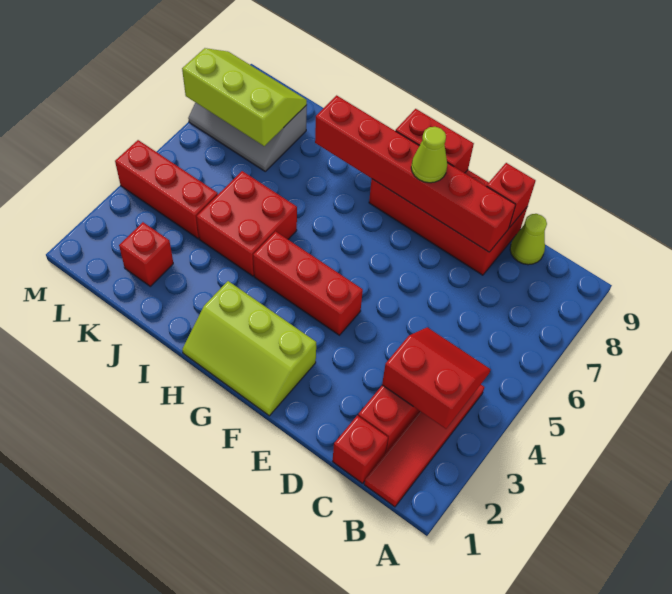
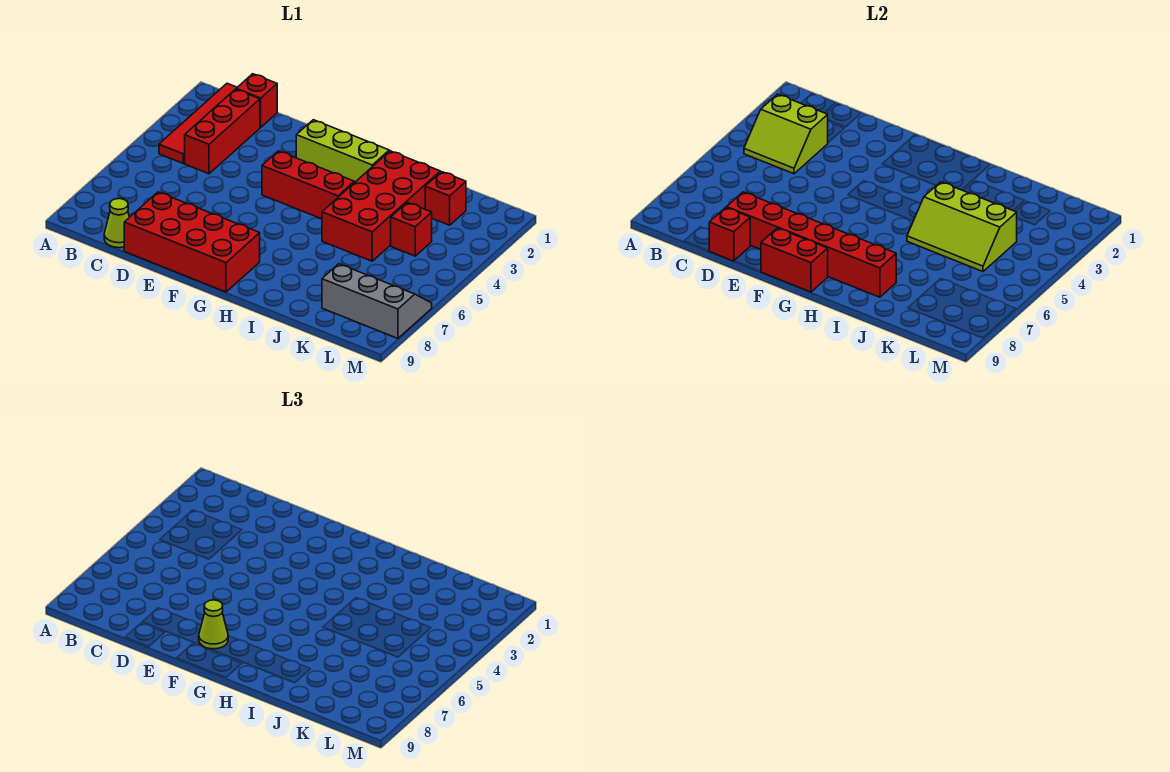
red 2x2 slope [382,327,491,429] -> lime 2x2 slope [744,94,828,174]
red 2x2 brick [196,171,297,276] -> red 2x4 brick [322,151,440,261]
red 1x3 brick [115,140,218,239] -> red 1x1 brick [391,202,432,256]
lime 2x3 slope [182,48,307,146] -> lime 2x3 slope moved to [907,182,1017,272]

